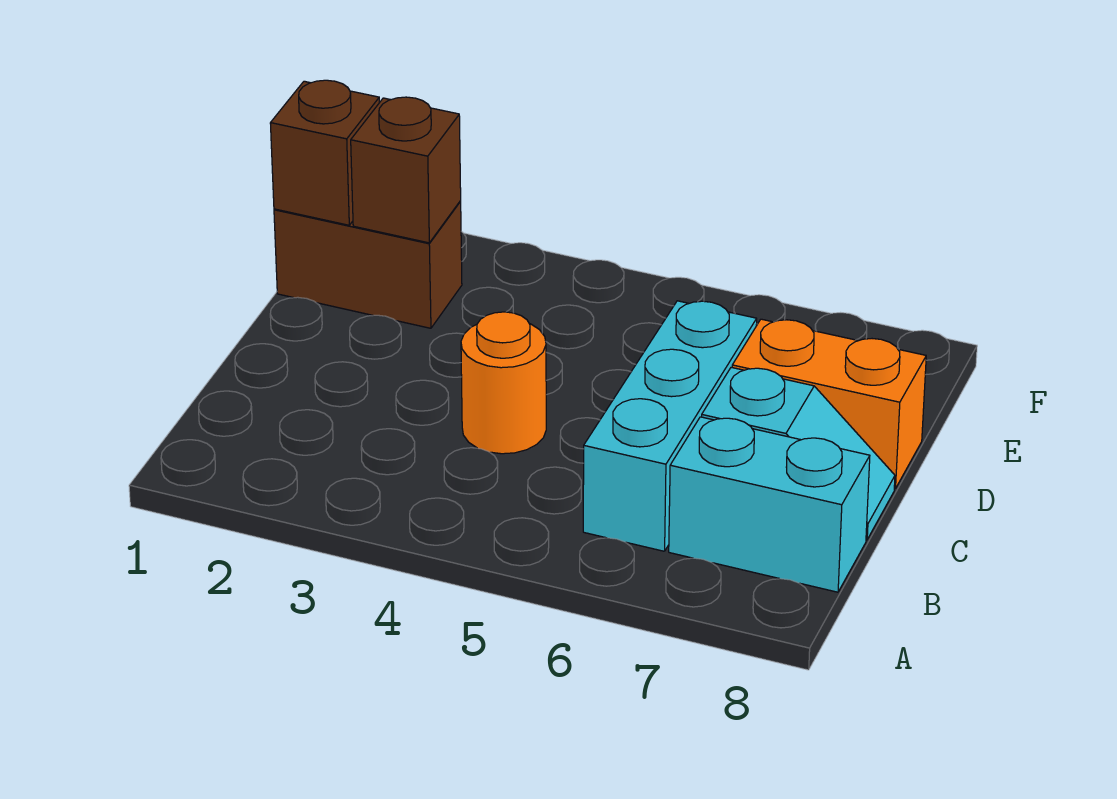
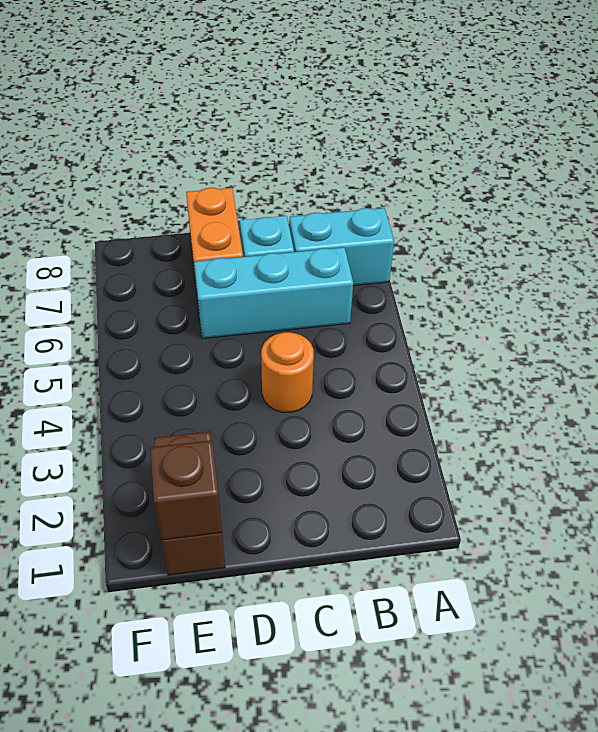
cyan 1x2 brick [669,417,870,592] -> cyan 1x2 brick turned to [289,208,394,286]
brown 1x1 brick [351,97,461,243] -> none

